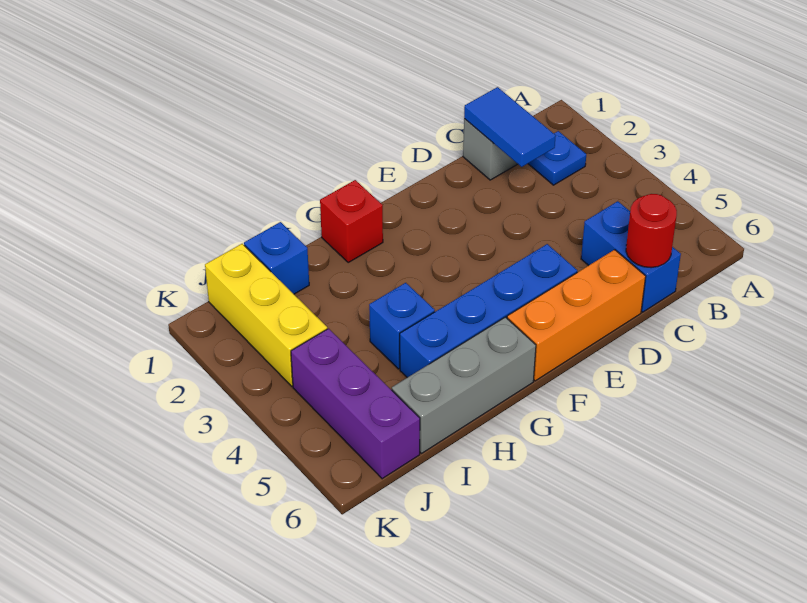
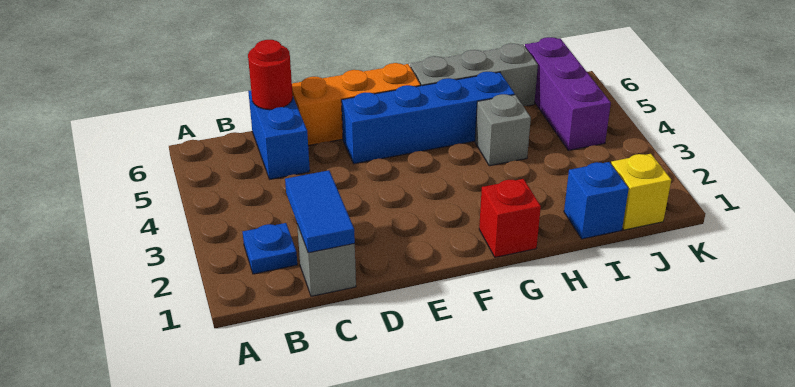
blue 1x1 brick [369,283,435,369] -> grey 1x1 brick [475,94,531,166]
yellow 1x3 brick [205,244,327,386] -> yellow 1x1 brick [611,154,671,230]

